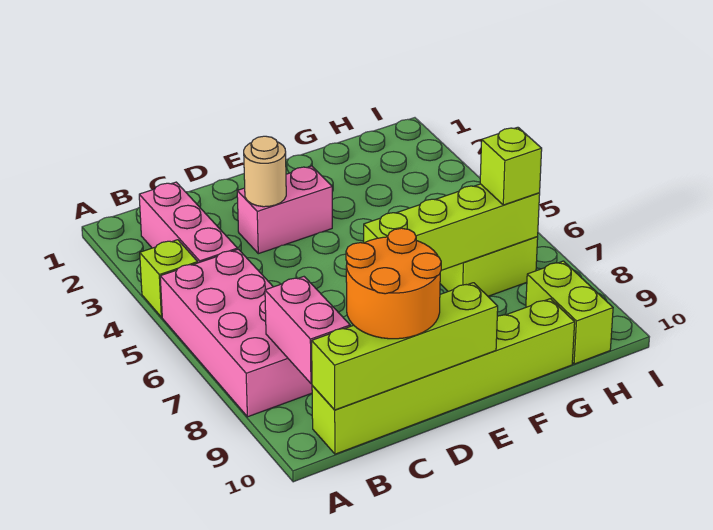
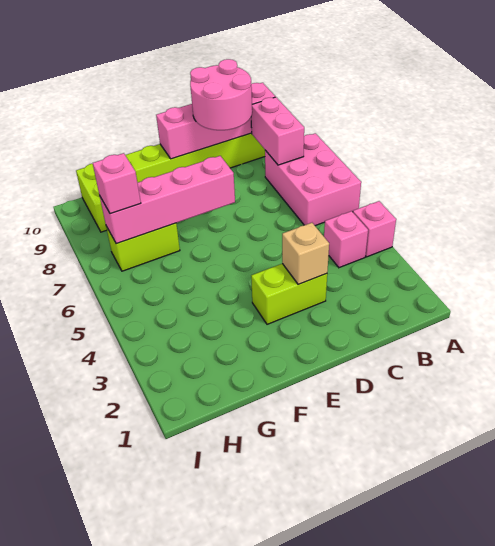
lime 1x1 brick [140,240,198,317] -> pink 1x1 brick [353,201,396,257]
pink 2x4 brick [160,249,312,417] -> pink 2x3 brick [265,133,361,226]
pink 1x3 brick [139,182,238,263] -> pink 1x1 brick [324,211,368,268]
lime 1x4 brick [312,283,498,410] -> pink 1x4 brick [156,83,275,159]
orange 2x2 round brick [346,228,441,339] -> pink 2x2 round brick [190,59,252,130]
pink 1x2 brick [237,166,332,254] -> lime 1x2 brick [251,264,327,324]
tan 1x1 round brick [244,136,286,207] -> tan 1x1 brick [282,223,329,285]
lime 1x4 brick [364,184,540,270] -> pink 1x4 brick [100,156,235,244]
lime 1x1 brick [480,127,542,205] -> pink 1x1 brick [93,153,141,214]

